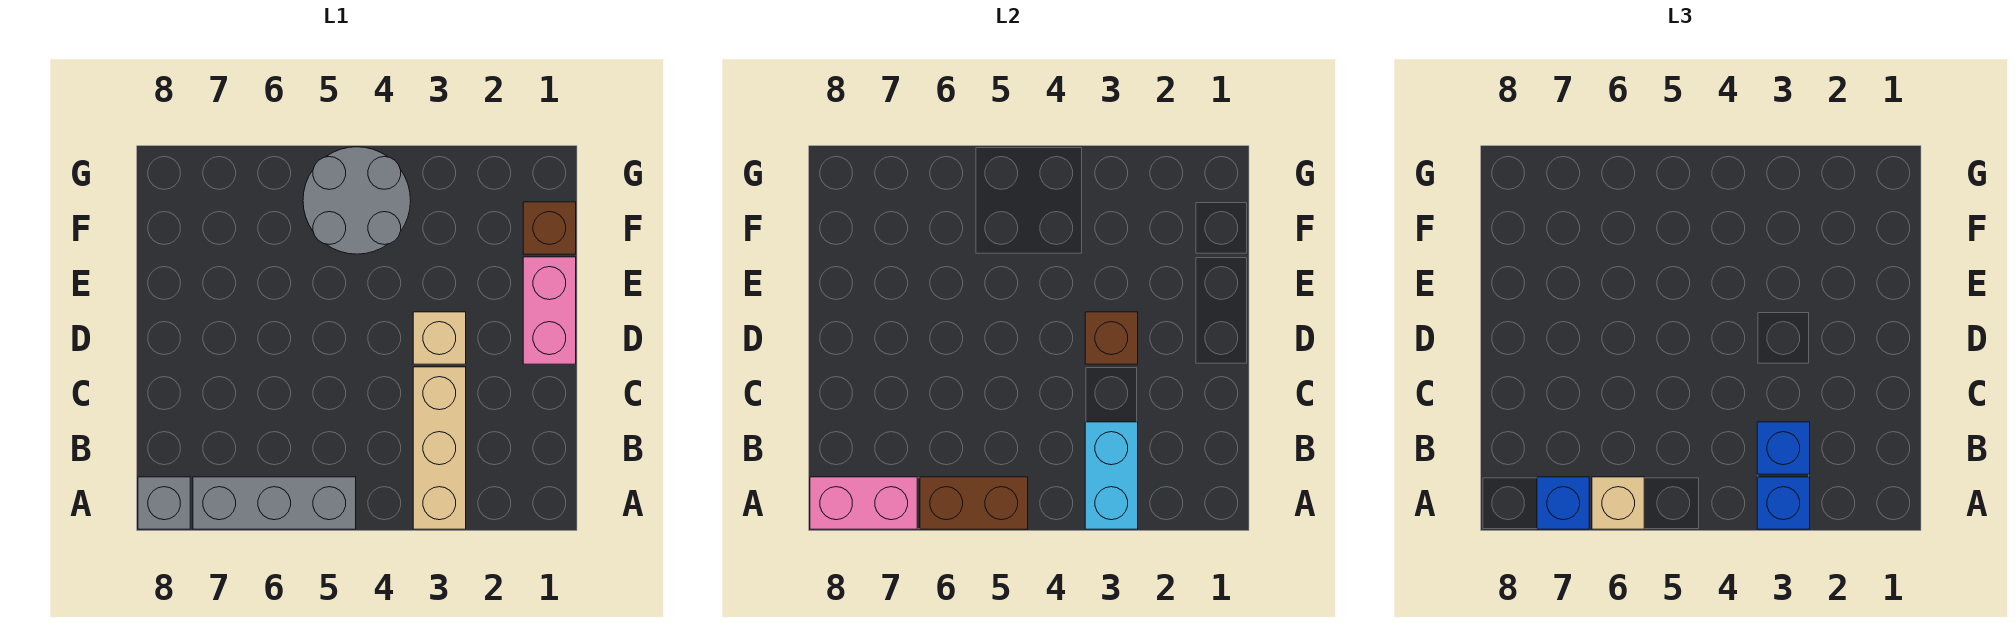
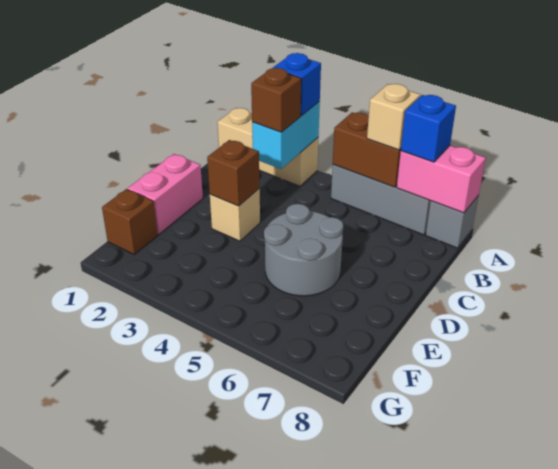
tan 1x3 brick [413,367,466,529] -> tan 1x3 brick turned to [217,108,318,186]
blue 1x1 brick [1757,422,1810,474] -> brown 1x1 brick [251,68,301,132]
grey 2x2 round brick [303,147,411,254] -> grey 2x2 round brick moved to [264,204,343,296]

